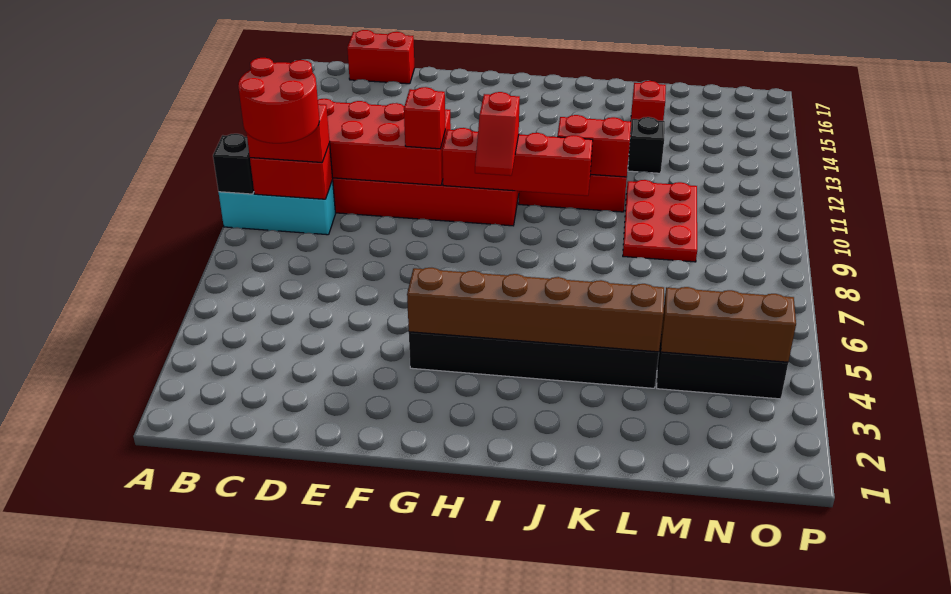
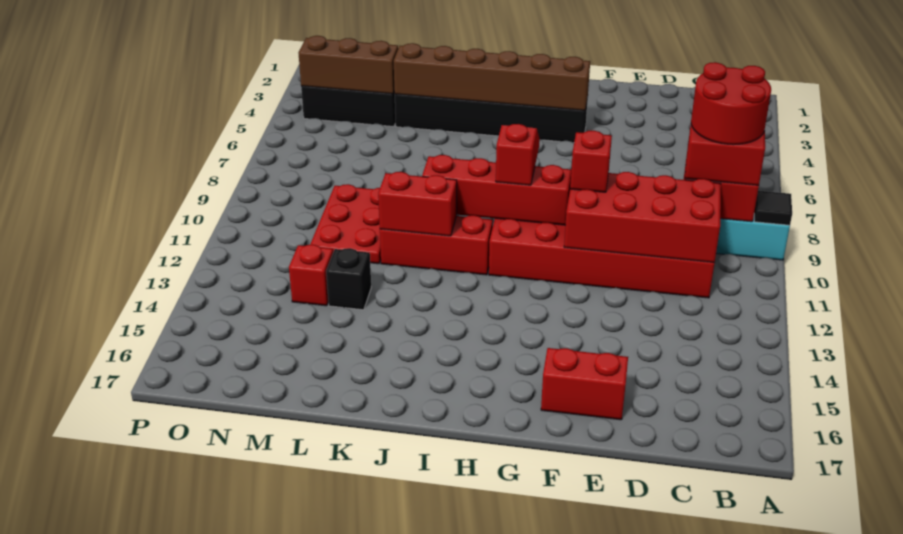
black 1x1 brick [213,134,254,194] -> black 1x1 tile [754,191,792,225]
red 1x2 brick [347,30,414,84] -> red 1x2 brick moved to [541,348,628,420]
red 1x1 brick [630,81,666,133] -> red 1x1 brick moved to [289,245,333,306]

